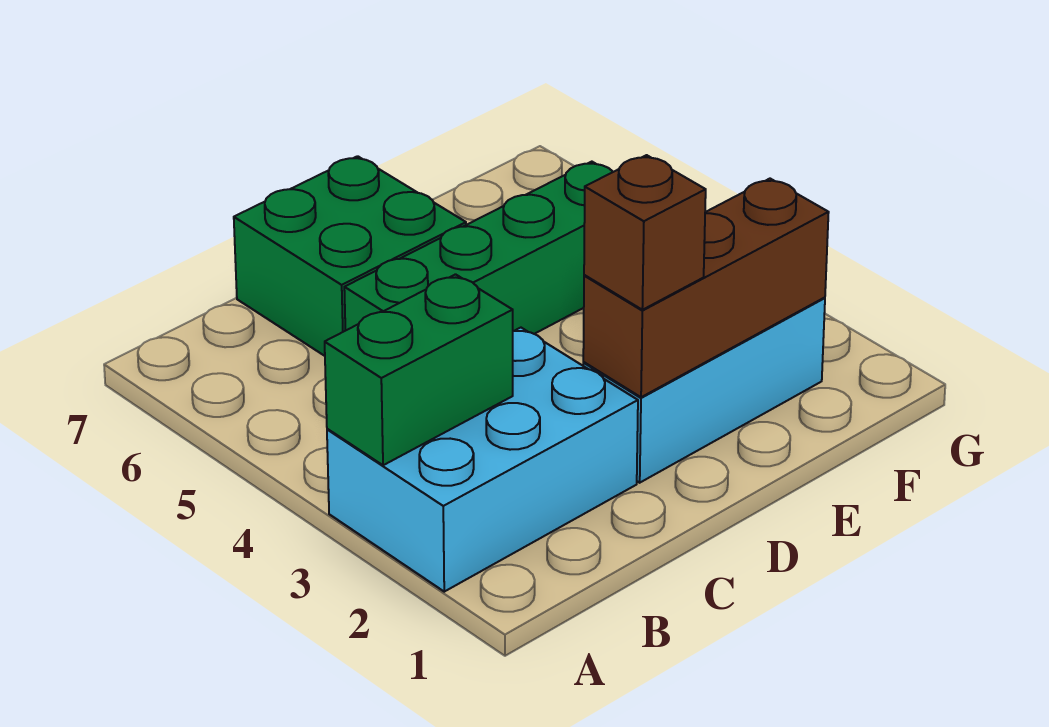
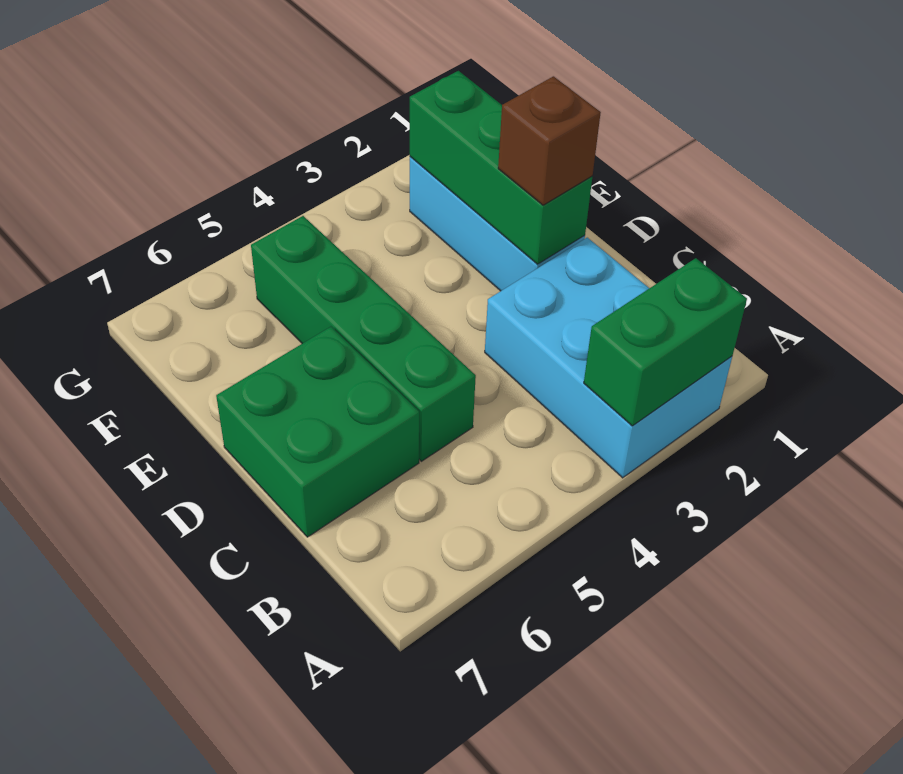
green 1x2 brick [325,274,513,465] -> green 1x2 brick turned to [584,258,747,426]
brown 1x3 brick [583,179,829,397] -> green 1x3 brick [410,71,592,264]

